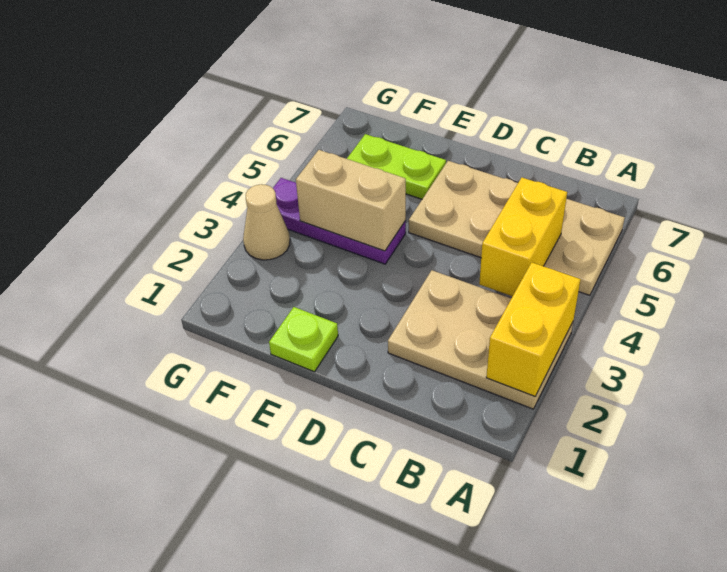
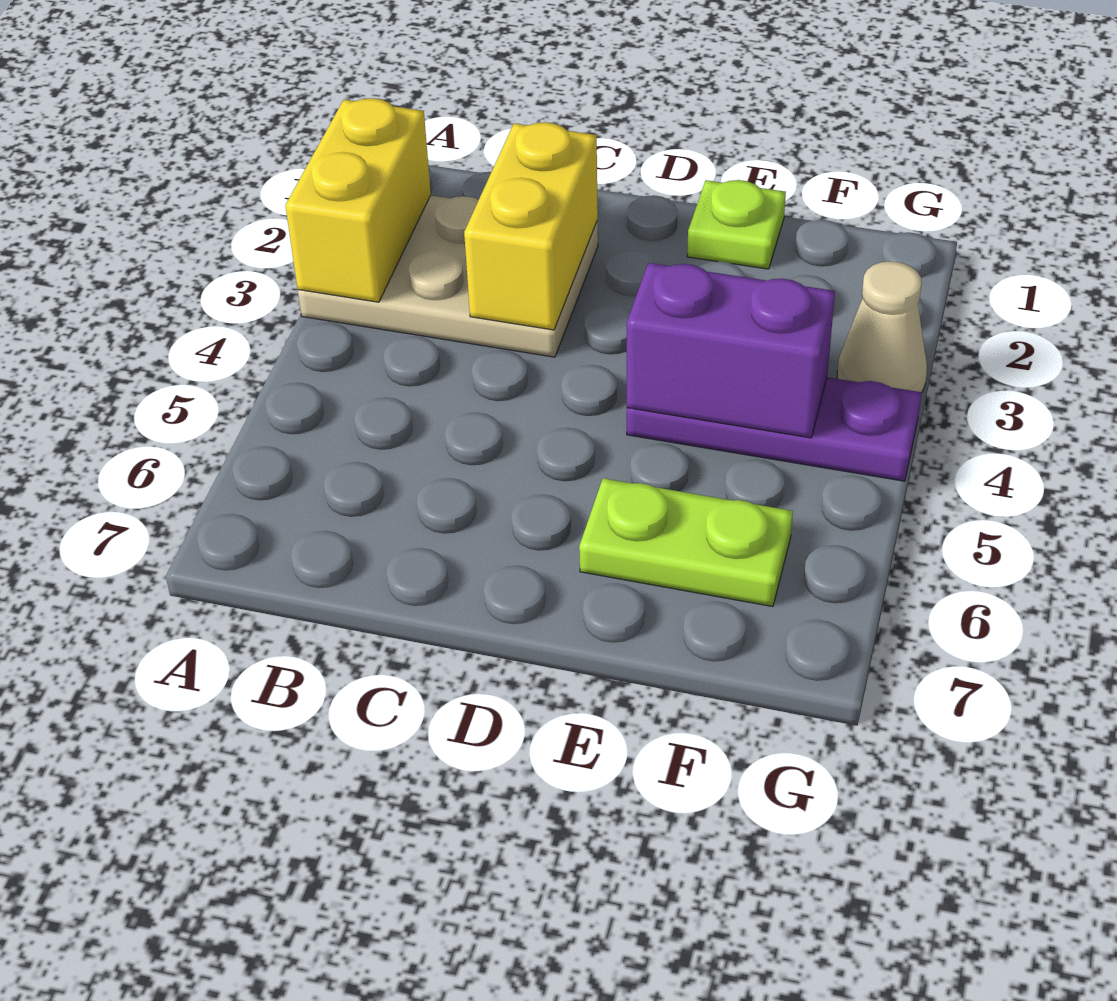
tan 2x4 plate [409,161,625,295] -> none
yellow 1x2 brick [479,178,567,296] -> yellow 1x2 brick moved to [464,122,598,330]
tan 1x2 brick [296,150,406,251] -> purple 1x2 brick [627,263,835,438]

